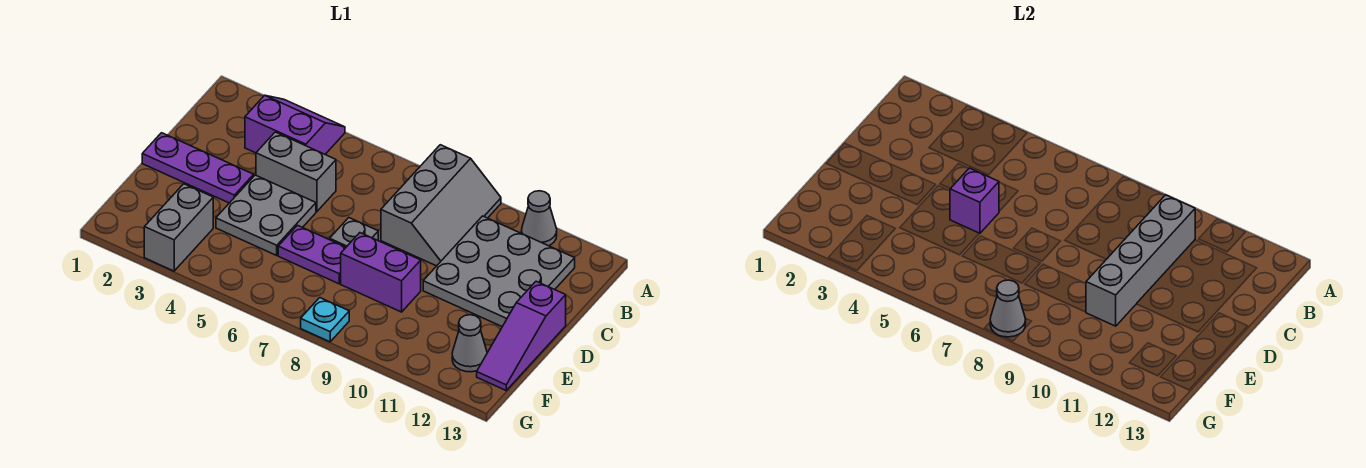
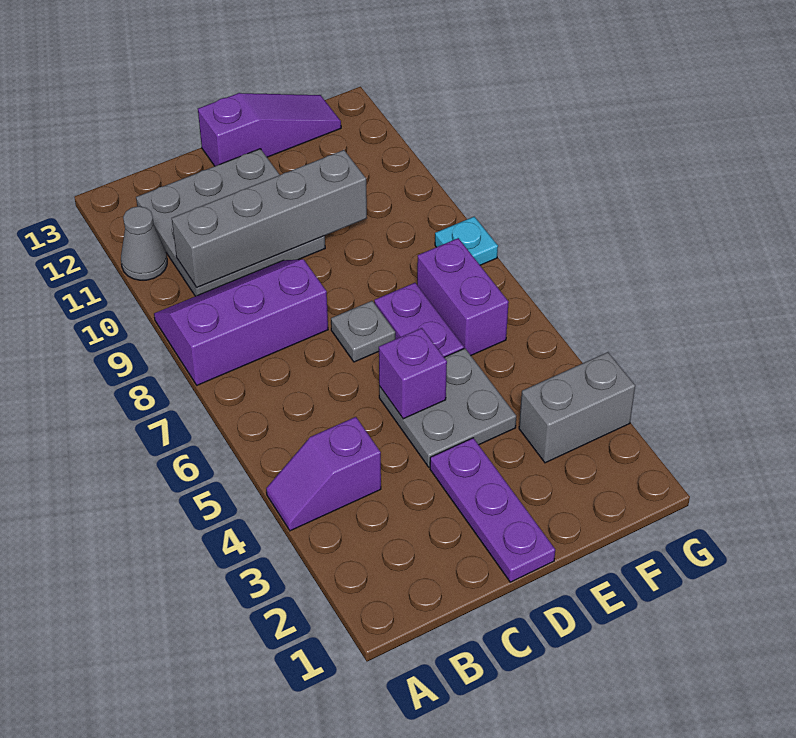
purple 2x2 slope [245,95,345,154] -> purple 1x2 slope [266,417,381,531]
grey 2x3 slope [381,145,501,266] -> purple 2x3 slope [154,259,328,385]
grey 1x2 brick [256,132,336,212] -> none
purple 1x2 brick [341,233,421,312] -> purple 1x2 brick moved to [417,238,509,355]
grey 1x1 cone [452,315,487,372] -> none
grey 1x1 cone [990,280,1026,337] -> none

